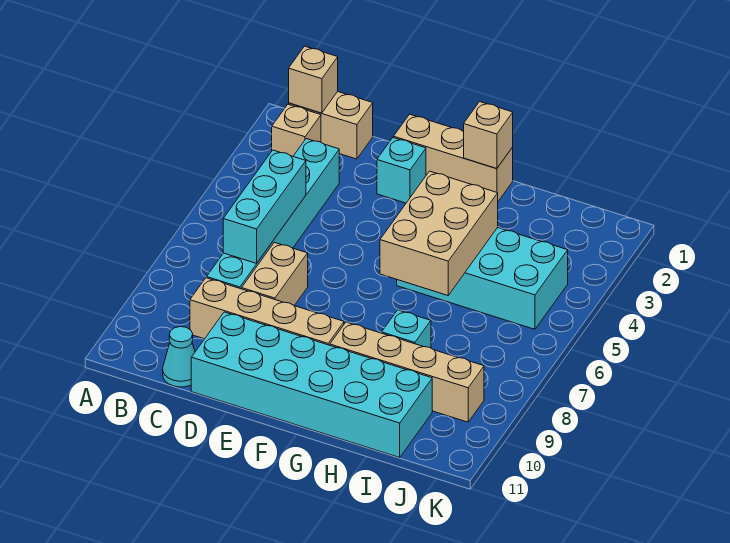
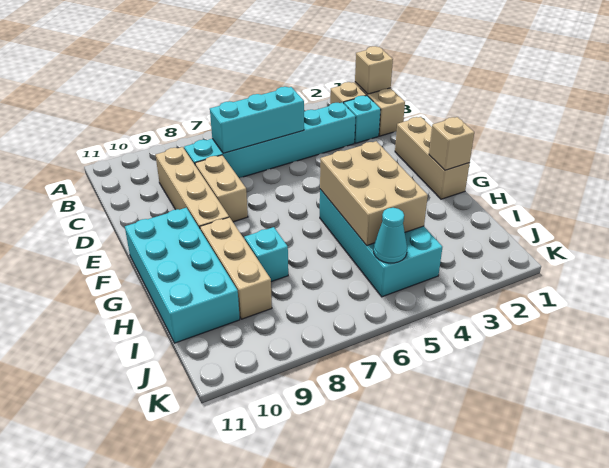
cyan 1x1 cone [163,327,195,387] -> cyan 1x1 cone moved to [374,208,407,263]
tan 1x2 brick [242,242,308,305] -> tan 1x2 brick turned to [195,155,248,222]
cyan 2x6 brick [191,312,432,457] -> cyan 2x4 brick [125,208,240,343]
cyan 1x1 brick [377,138,426,203] -> cyan 1x1 brick moved to [344,96,381,143]
tan 2x3 brick [380,171,498,295] -> tan 2x3 brick turned to [320,141,428,245]
tan 1x4 brick [330,322,484,422] -> tan 1x3 brick [200,217,272,319]

